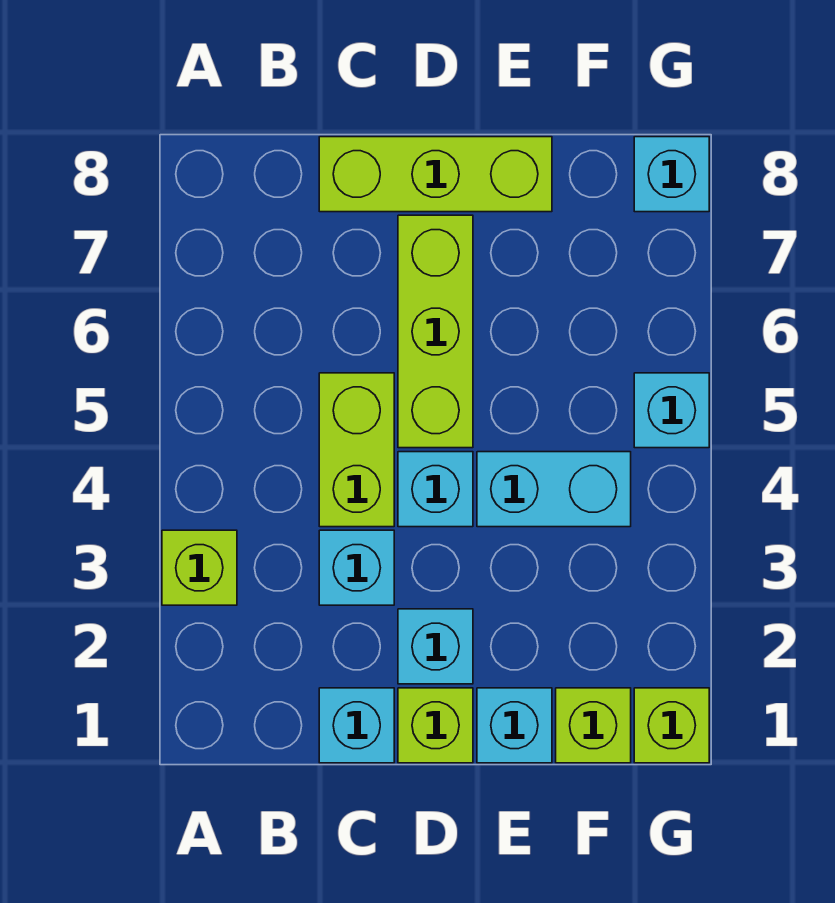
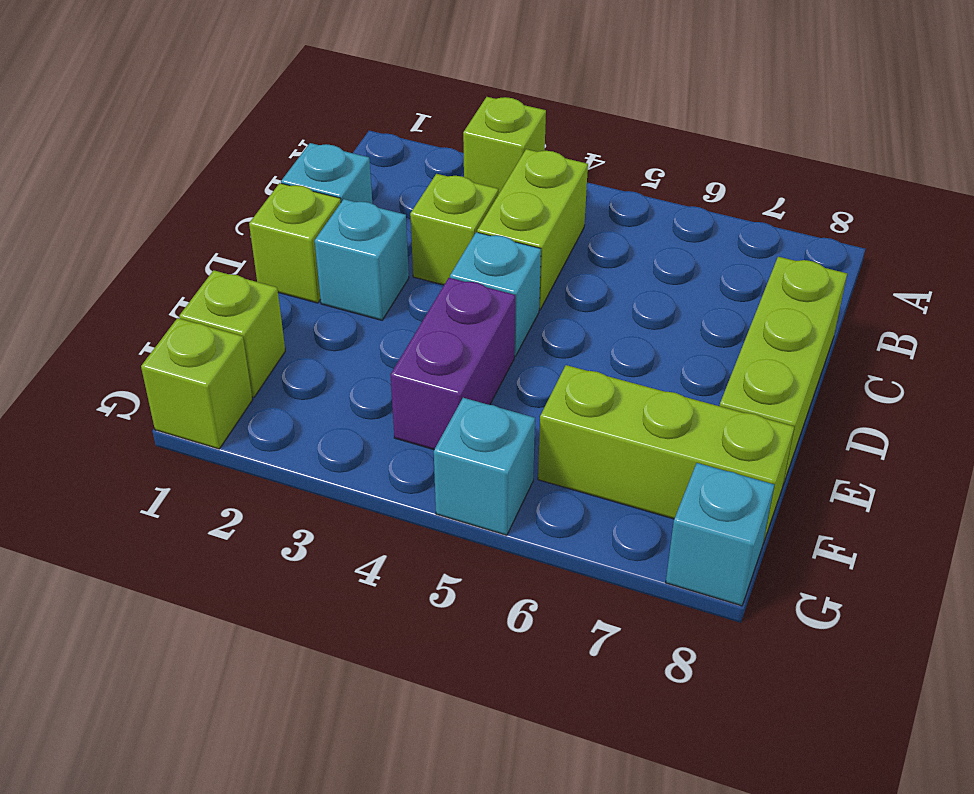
cyan 1x1 brick [319,530,394,605] -> lime 1x1 brick [410,174,499,285]
lime 1x2 brick [319,373,394,527] -> lime 1x2 brick turned to [477,149,588,310]
lime 1x3 brick [398,215,473,448] -> lime 1x3 brick moved to [538,365,794,543]
cyan 1x1 brick [477,688,552,763] -> none
cyan 1x2 brick [477,452,631,527] -> purple 1x2 brick [390,278,515,450]

